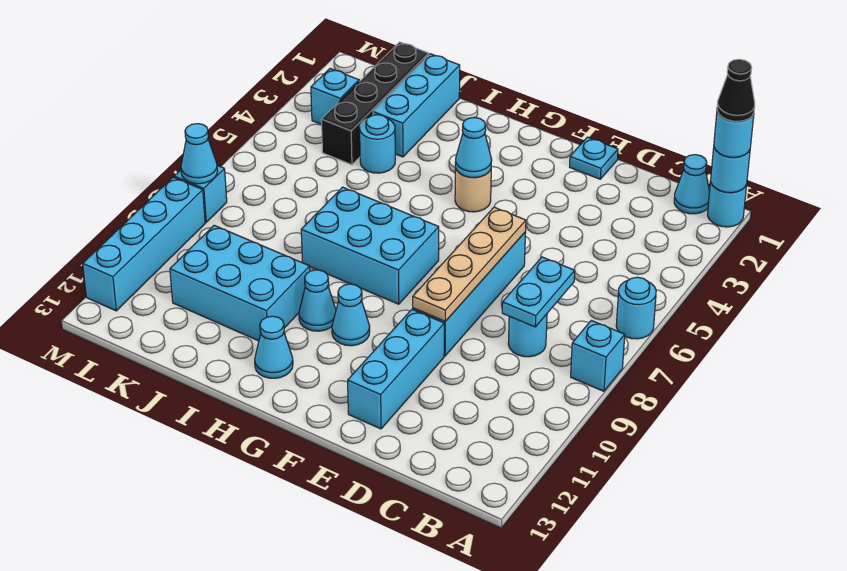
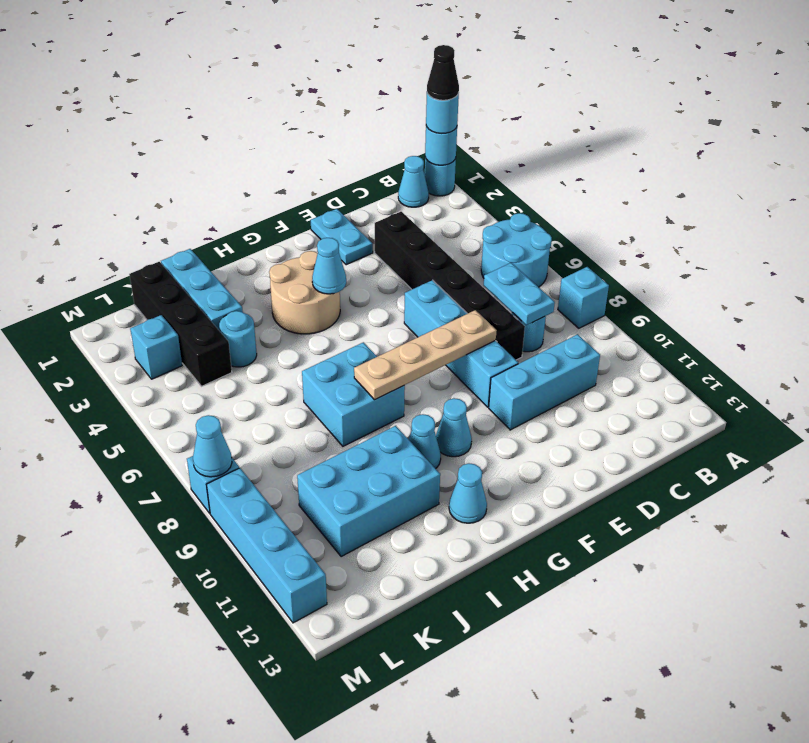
cyan 1x1 round brick [616,277,656,339] -> cyan 2x2 round brick [481,213,552,287]
none -> black 1x6 brick [375,211,525,360]
cyan 1x1 plate [570,137,618,179] -> cyan 1x2 plate [311,209,373,265]
tan 1x4 plate [413,207,526,321] -> tan 1x4 plate turned to [354,310,497,400]
cyan 1x3 brick [348,309,444,429] -> cyan 1x3 brick turned to [489,334,600,430]
tan 1x1 round brick [455,167,491,212] -> tan 2x2 round brick [269,251,340,334]
cyan 2x3 brick [301,187,439,304] -> cyan 2x2 brick [302,342,405,446]

